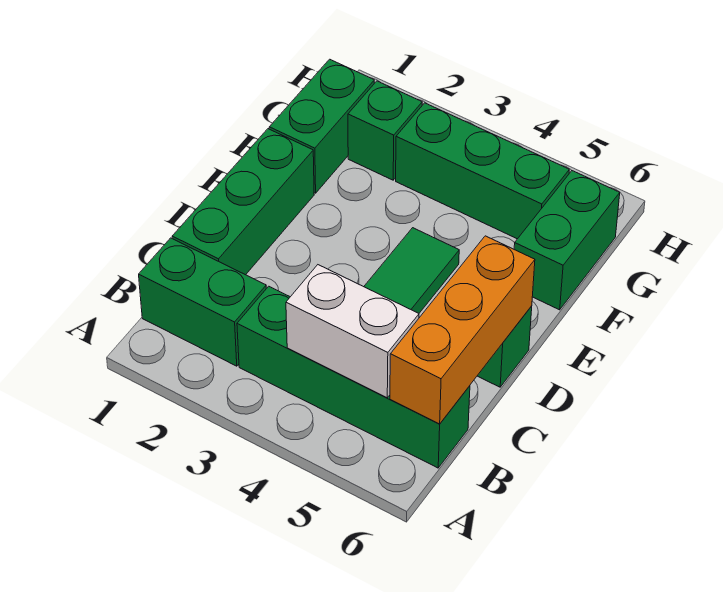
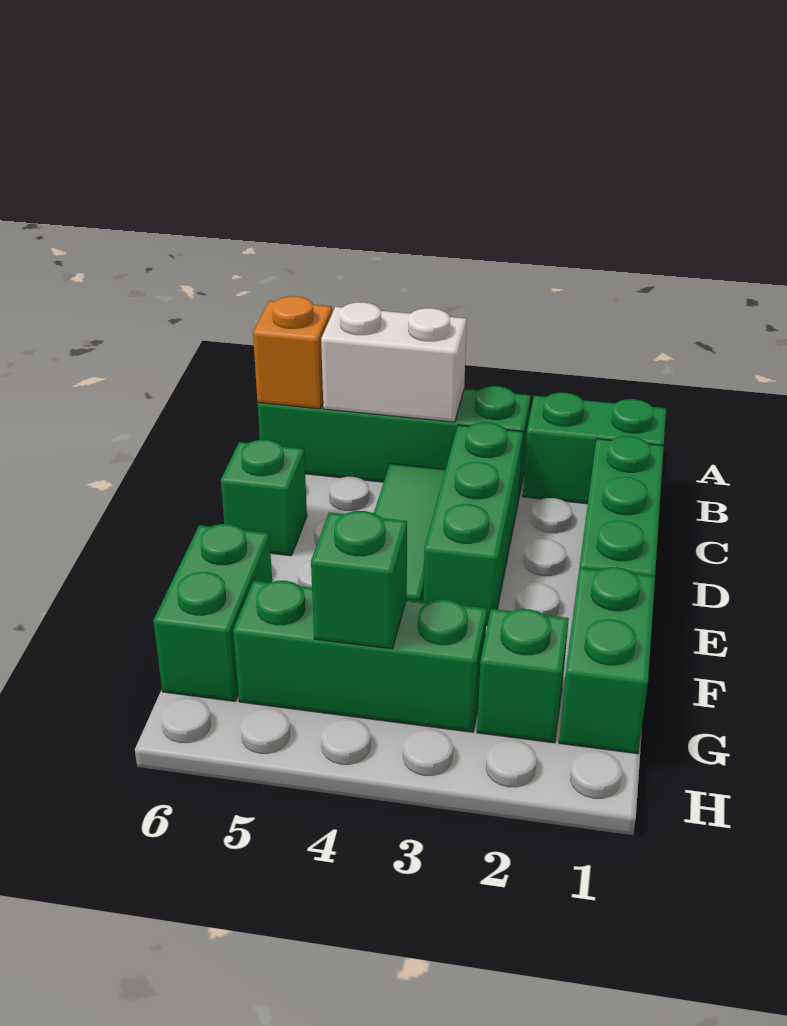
orange 1x3 brick [390,236,535,424] -> orange 1x1 brick [253,296,332,409]
none -> green 1x3 brick [424,422,523,626]
none -> green 1x1 brick [311,511,407,649]

